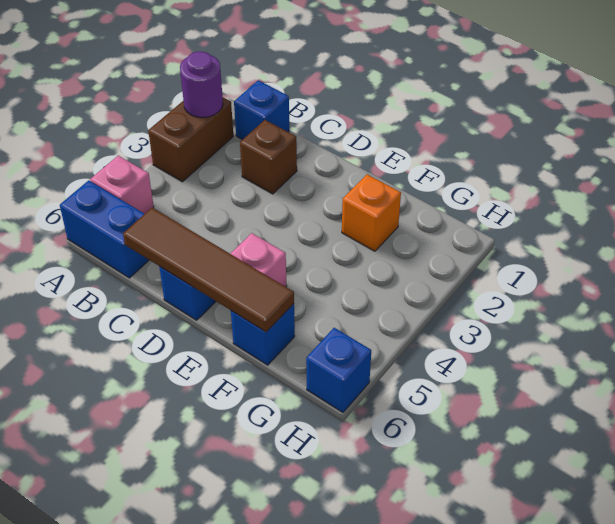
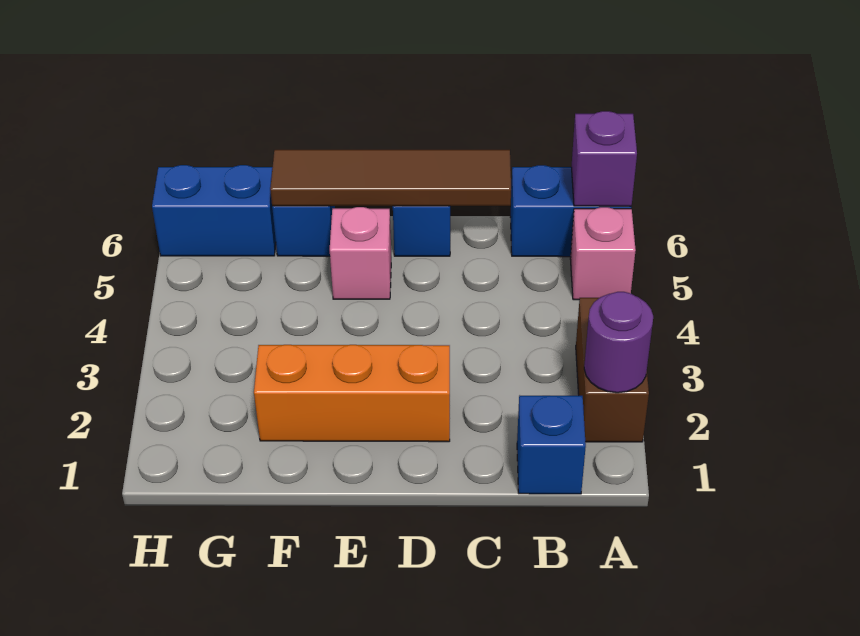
none -> purple 1x1 brick [571,111,637,206]
brown 1x1 brick [240,120,297,194] -> none
orange 1x1 brick [342,174,401,251] -> orange 1x3 brick [254,345,450,442]
blue 1x1 brick [306,328,371,412] -> blue 1x2 brick [152,165,276,256]

